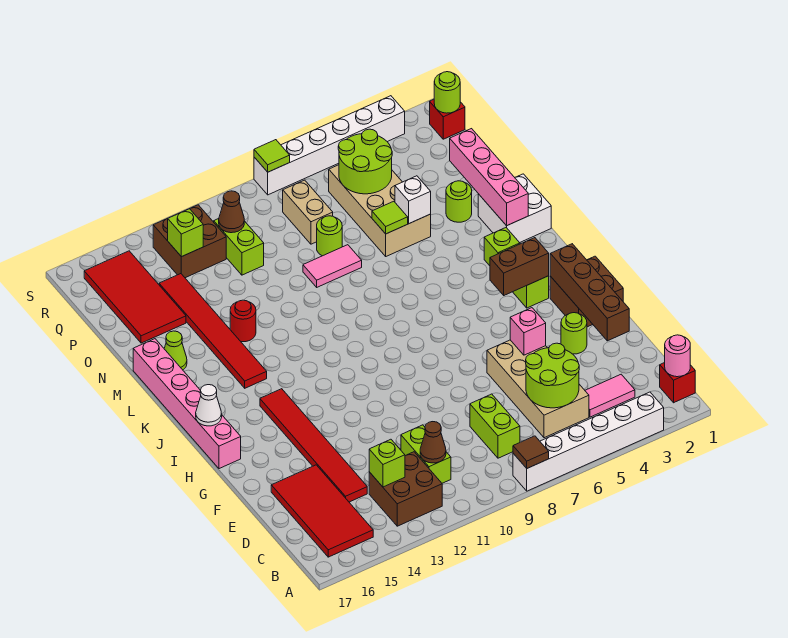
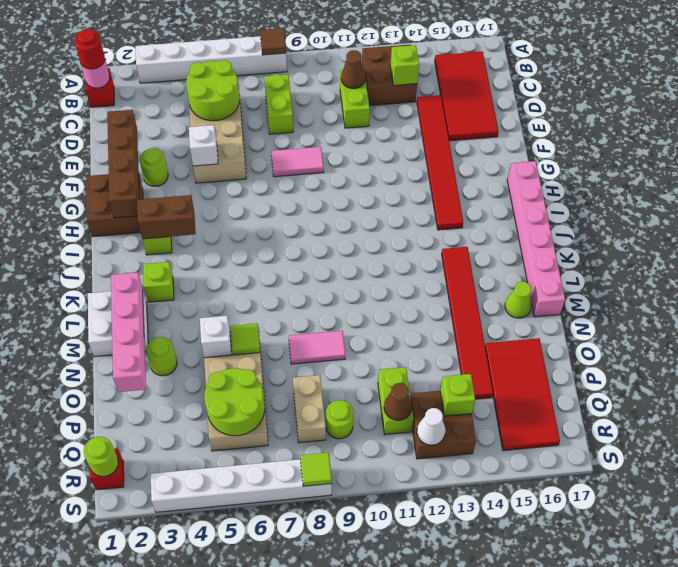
pink 1x2 tile [585,374,635,417] -> pink 1x2 tile moved to [271,147,324,177]
pink 1x1 brick [510,308,546,355] -> white 1x1 brick [189,125,218,166]
white 1x1 cone [196,385,222,426] -> white 1x1 cone moved to [417,408,445,445]
red 1x1 round brick [230,300,256,342] -> red 1x1 round brick moved to [75,29,105,69]
lime 1x1 round brick [317,216,342,256] -> lime 1x1 round brick moved to [326,400,354,439]

